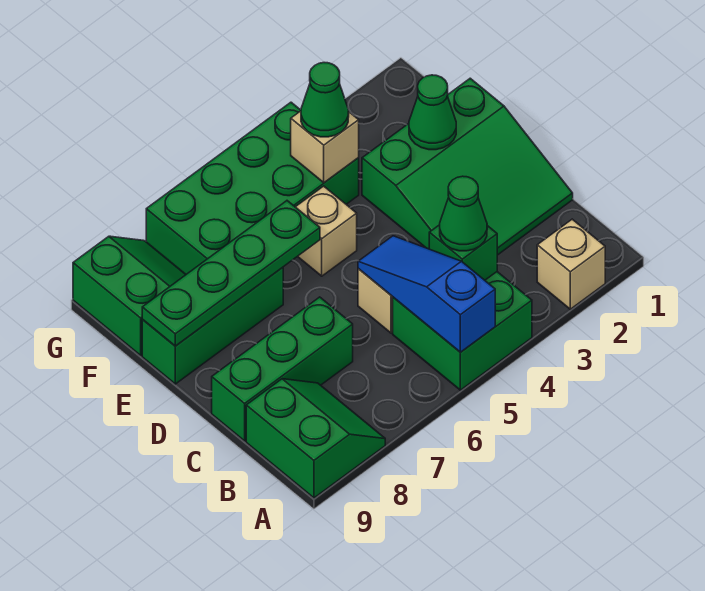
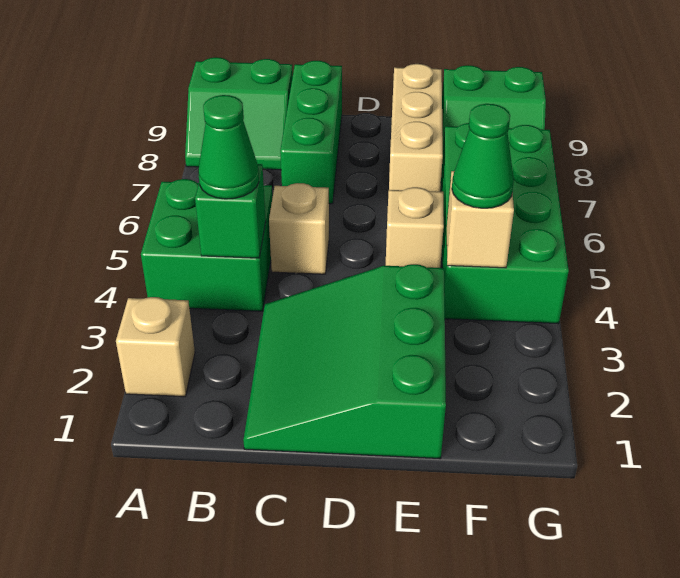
blue 1x3 slope [358,236,495,352] -> none
green 1x1 cone [409,75,456,150] -> none
green 1x4 plate [142,201,320,346] -> none
green 1x3 brick [142,267,283,384] -> tan 1x3 brick [389,64,443,192]

